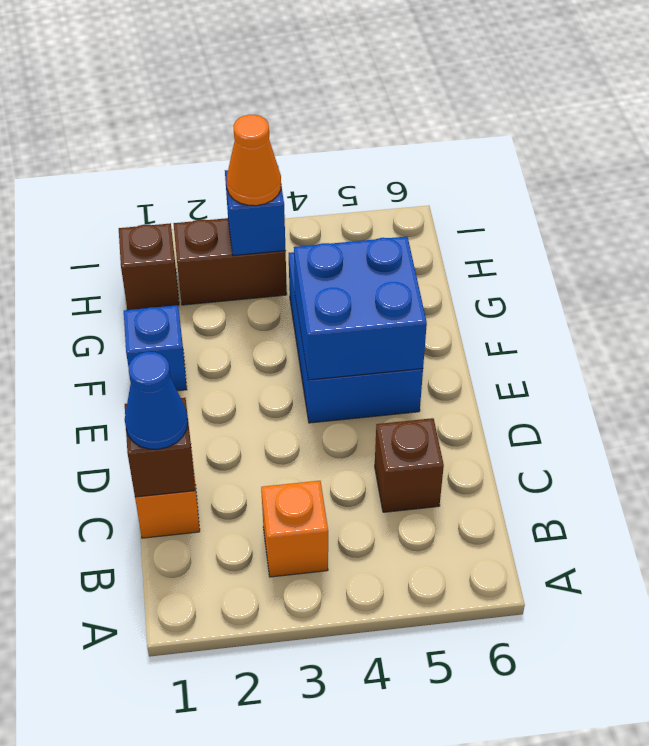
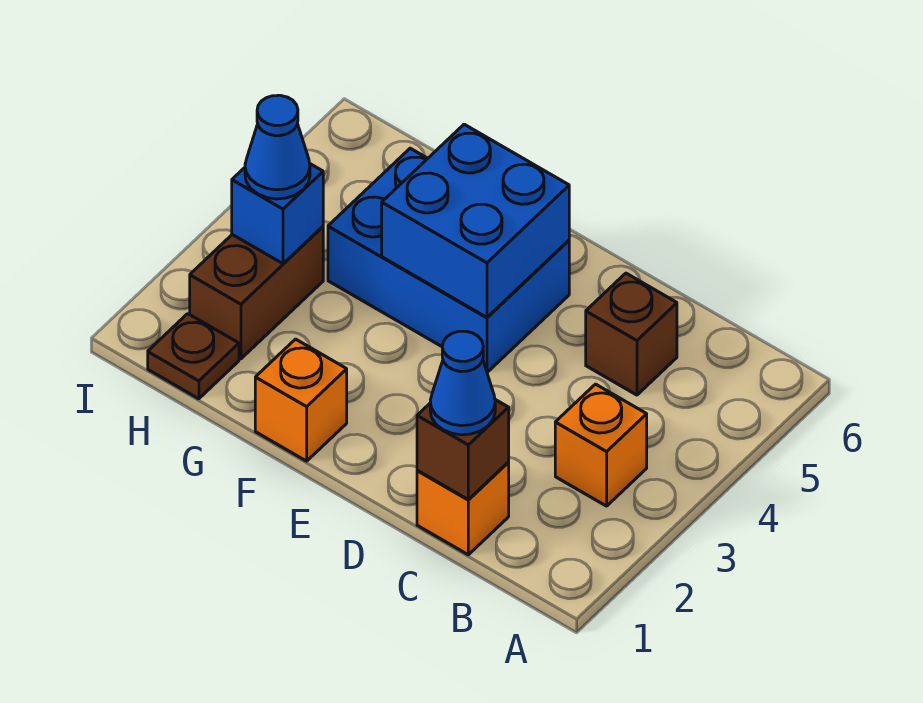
blue 1x1 brick [124,305,187,391] -> orange 1x1 brick [255,339,347,461]
brown 1x1 brick [119,223,179,310] -> brown 1x1 plate [148,314,239,399]
orange 1x1 cone [227,114,281,206] -> blue 1x1 cone [245,95,310,199]

